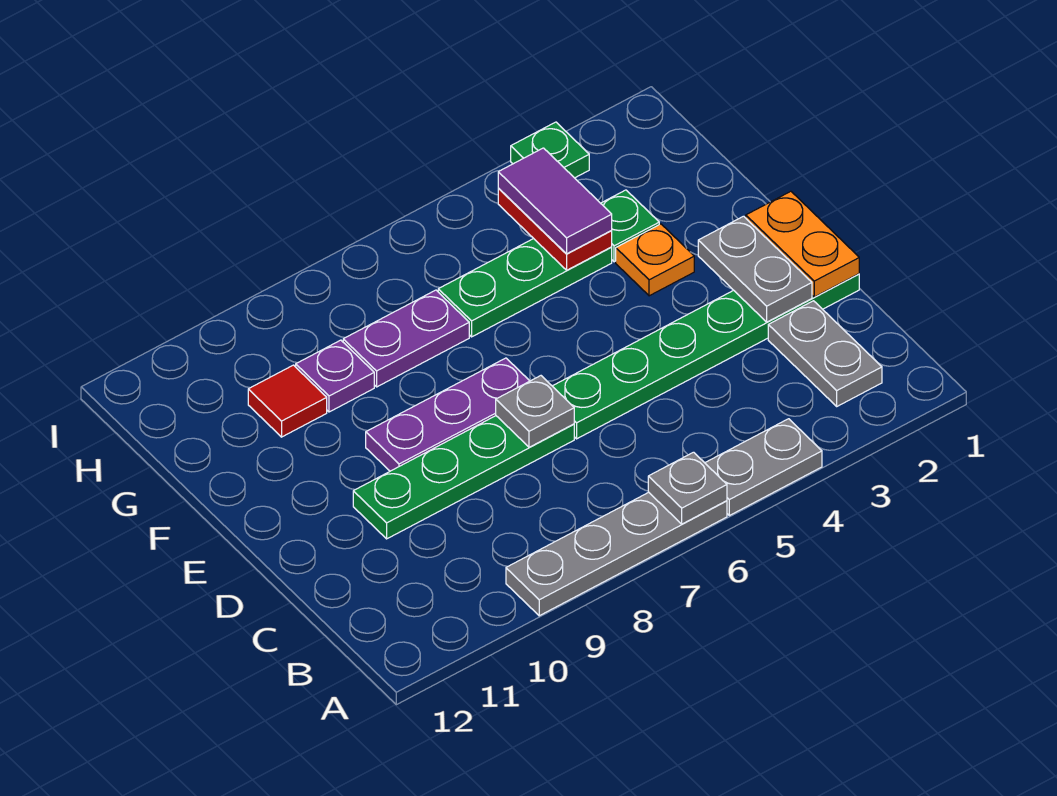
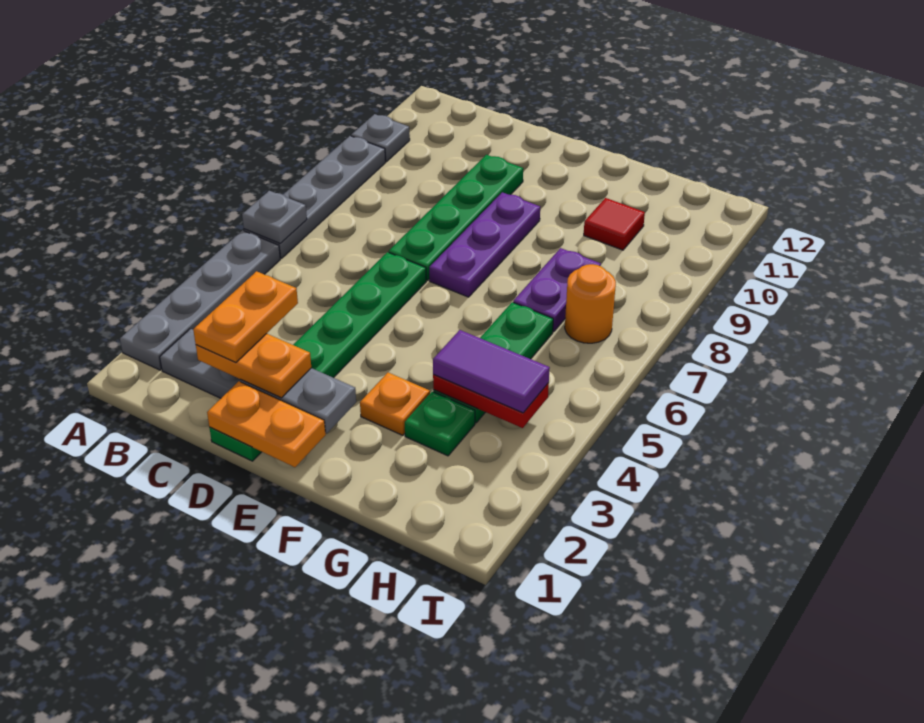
grey 1x2 plate [705,419,822,516] -> grey 1x4 plate [120,230,280,370]
none -> orange 1x2 plate [196,334,311,398]
none -> orange 1x2 plate [193,271,298,362]
grey 1x1 plate [496,376,574,447] -> grey 1x1 plate moved to [351,114,410,161]
purple 1x1 plate [296,340,374,412] -> none
none -> orange 1x1 round brick [565,264,616,343]
green 1x1 plate [511,122,589,178] -> none

